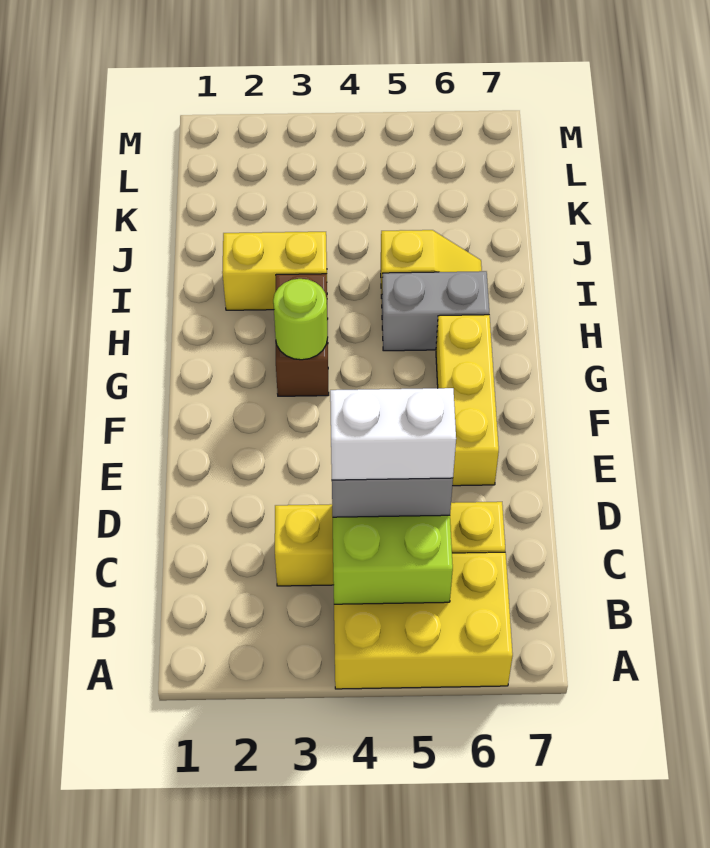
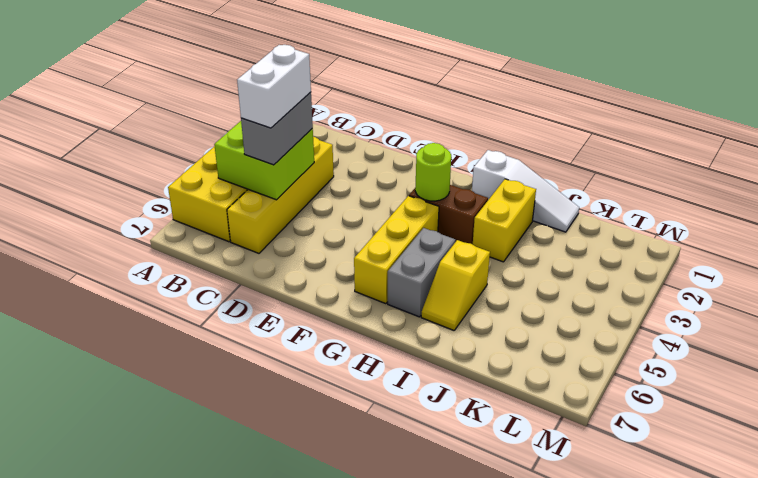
yellow 1x3 brick [436,315,499,486] -> yellow 1x3 brick turned to [354,196,439,304]
none -> white 1x3 slope [472,150,579,232]

